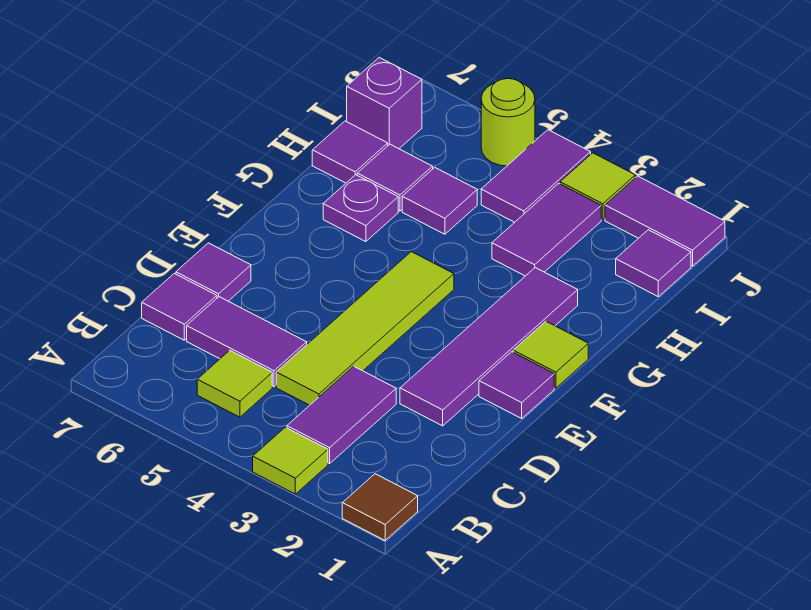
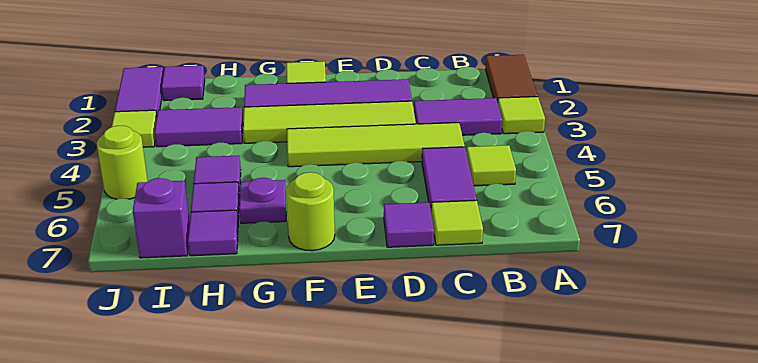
brown 1x1 tile [342,474,418,540] -> brown 1x2 tile [486,55,538,102]
purple 1x1 tile [142,273,217,340] -> lime 1x1 tile [431,200,483,245]
none -> lime 1x4 tile [243,101,416,143]
purple 1x1 tile [479,352,554,418] -> none
none -> lime 1x1 round brick [286,172,335,251]
purple 1x2 tile [481,130,591,222] -> none

